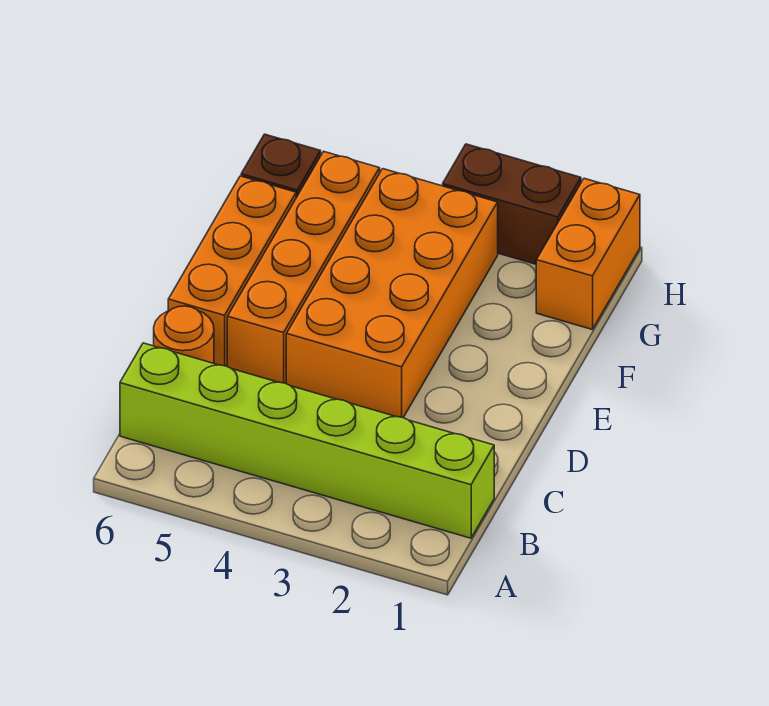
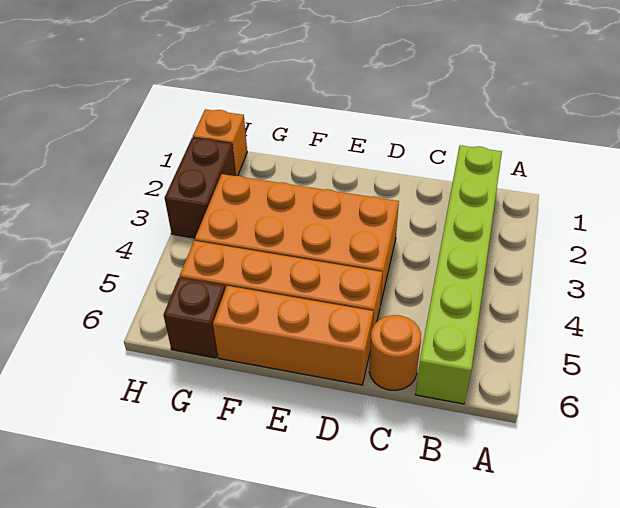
orange 1x2 brick [536,178,640,330] -> orange 1x1 brick [193,109,247,176]

